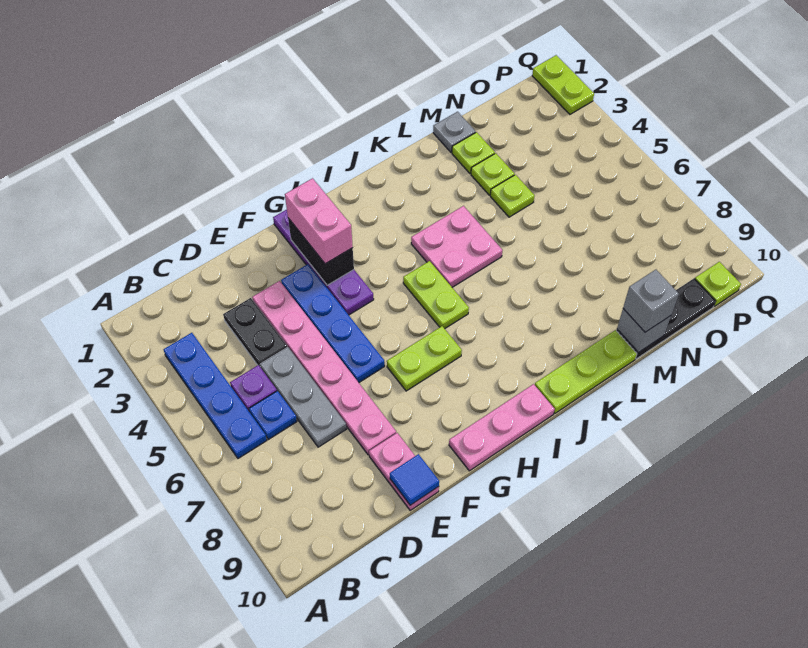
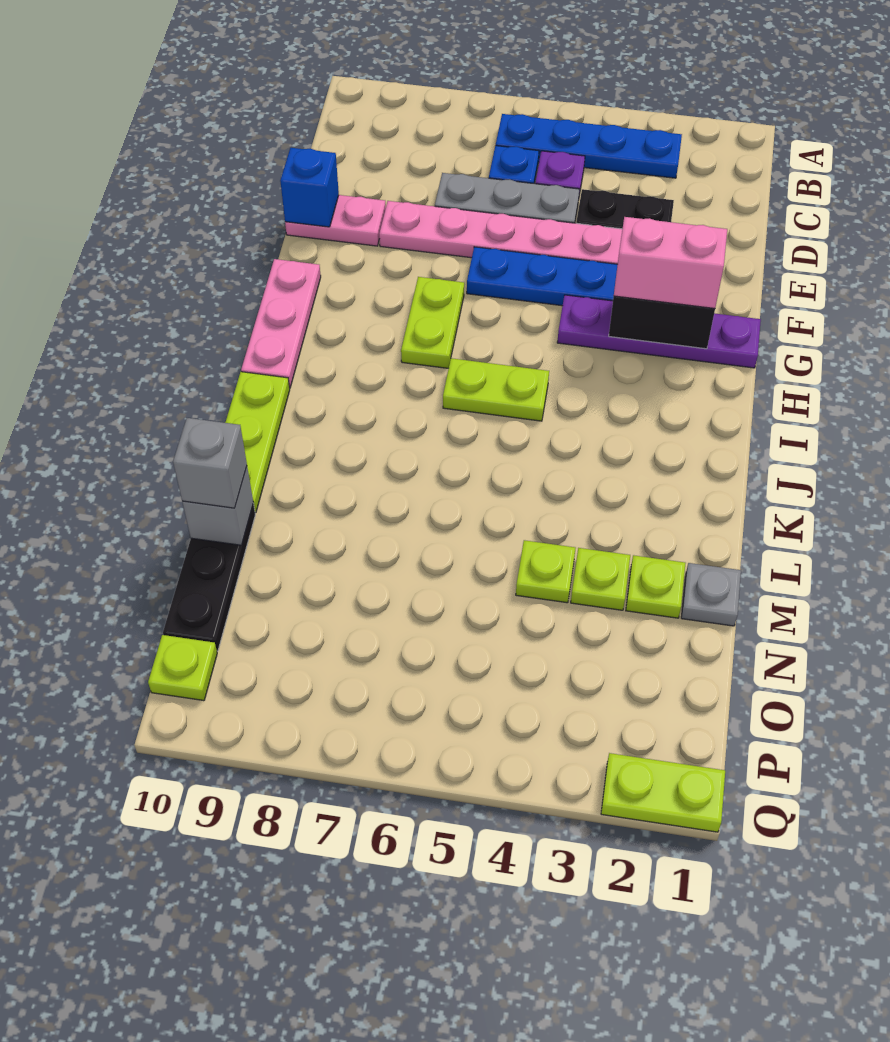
blue 1x1 tile [390,454,439,505] -> blue 1x1 brick [280,148,339,227]
pink 2x2 plate [411,206,503,287] -> none

